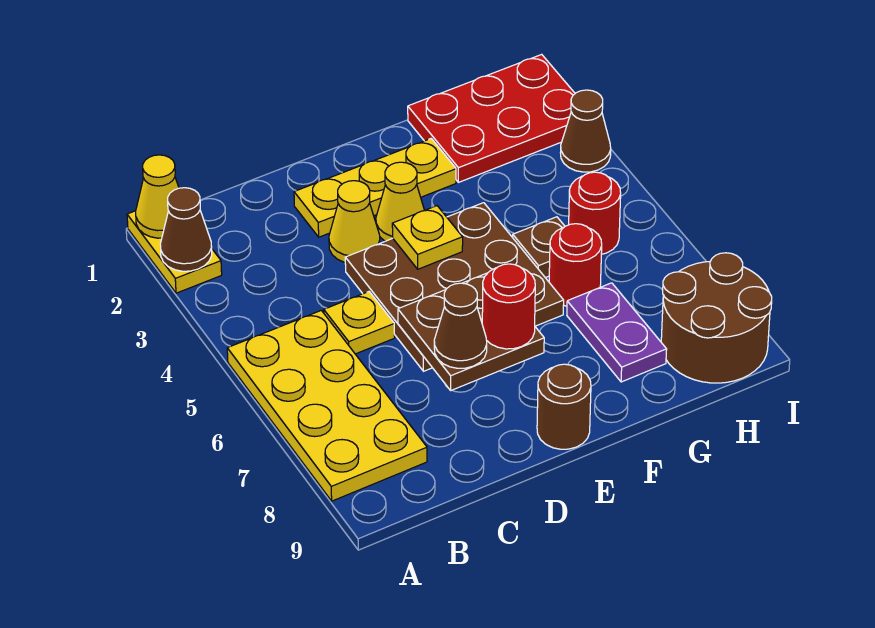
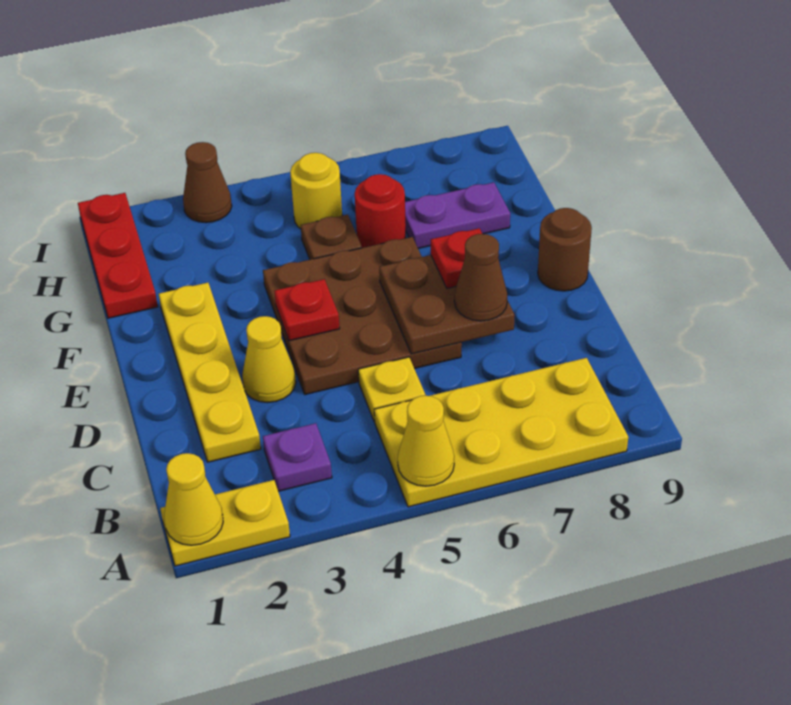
brown 1x1 cone [160,188,212,271] -> none
none -> purple 1x1 plate [263,423,332,491]
yellow 1x3 plate [294,139,456,237] -> yellow 1x4 plate [159,283,261,462]
yellow 1x1 cone [376,162,424,241] -> yellow 1x1 cone moved to [398,396,454,486]
yellow 1x1 plate [392,206,463,269] -> red 1x1 plate [275,279,340,341]
red 1x1 round brick [482,264,535,349] -> red 1x1 plate [431,228,482,288]
red 2x3 plate [408,54,575,182] -> red 1x3 plate [78,193,158,318]
red 1x1 round brick [569,172,621,254] -> yellow 1x1 round brick [290,153,342,229]
brown 2x2 round brick [661,253,772,383] -> none

